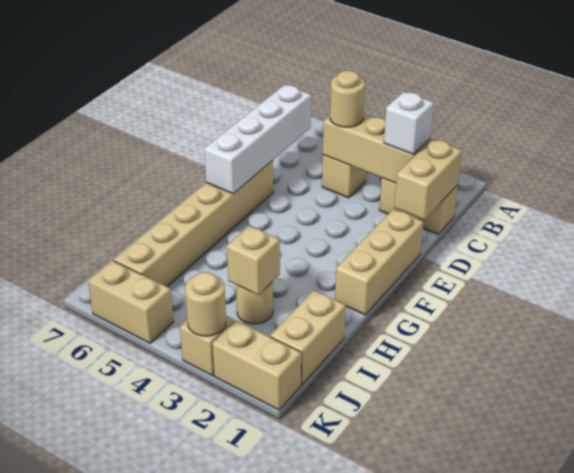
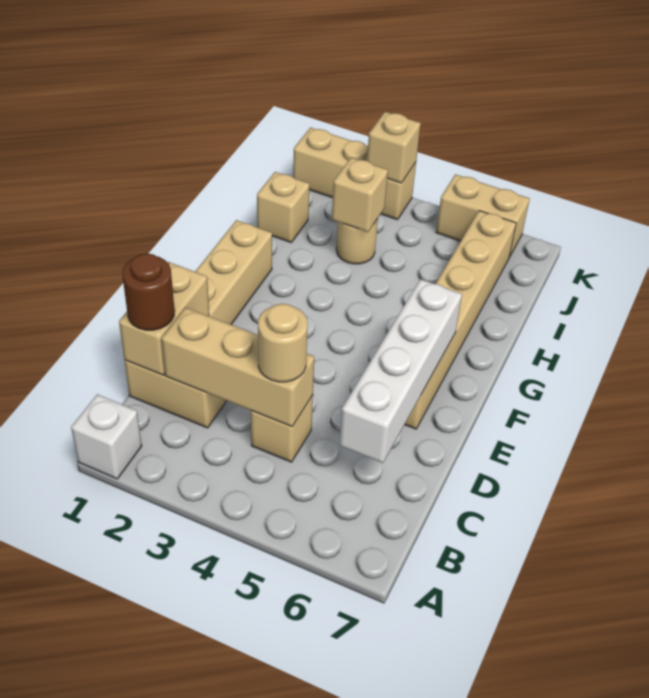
none -> brown 1x1 round brick [122,253,175,330]
white 1x1 brick [384,92,434,154] -> white 1x1 brick moved to [71,394,142,479]
tan 1x2 brick [270,291,346,385] -> tan 1x1 brick [257,172,309,243]
tan 1x1 round brick [185,272,226,336] -> tan 1x1 brick [367,112,421,183]

